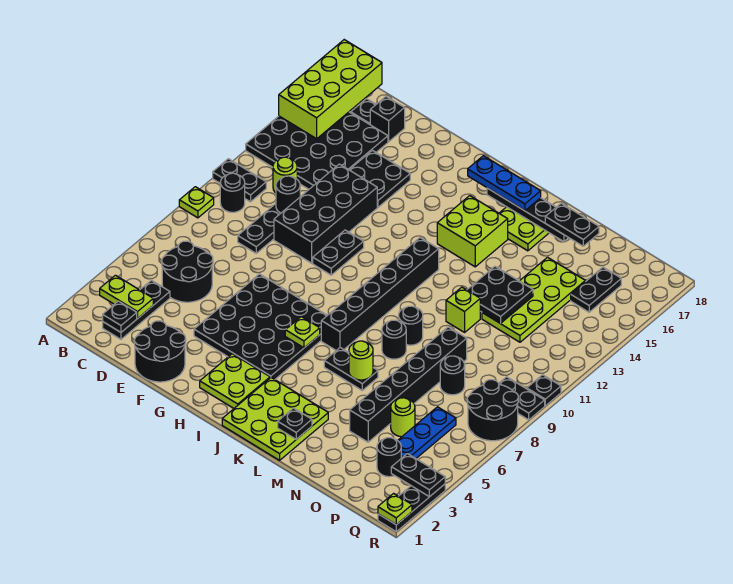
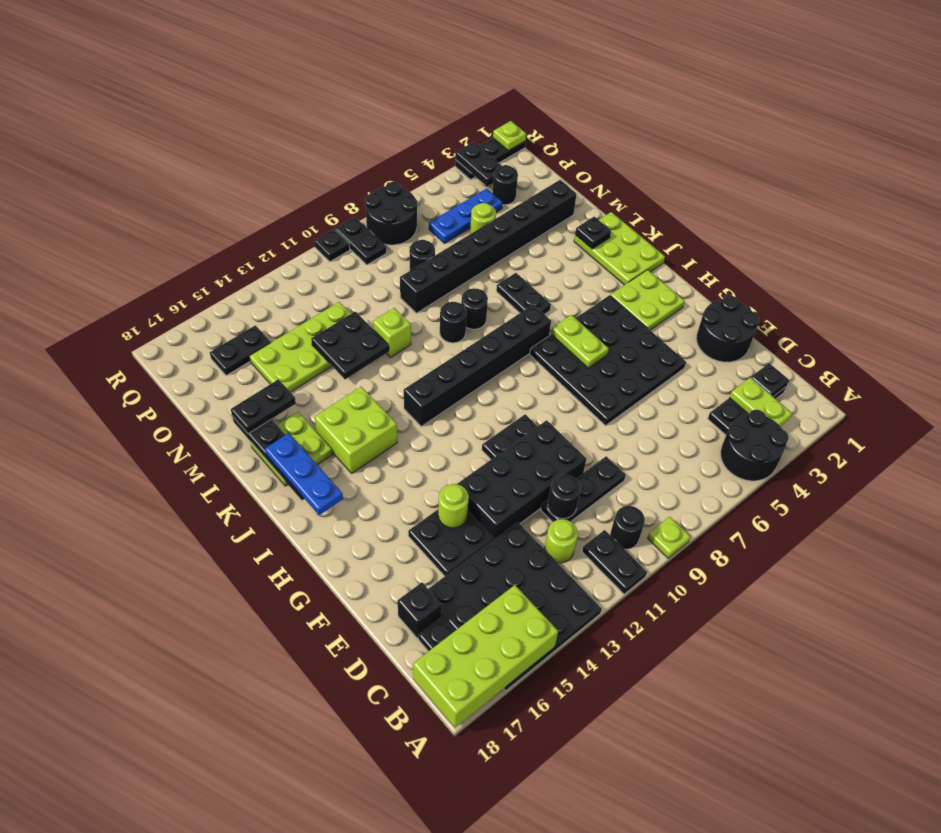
black 2x2 round brick [162,241,213,302] -> black 2x2 round brick moved to [721,410,789,481]
lime 1x1 plate [285,317,320,348] -> lime 1x2 plate [551,315,609,368]
lime 3x3 plate [222,378,328,460] -> lime 2x3 plate [574,212,665,285]
lime 1x1 round brick [349,341,373,380] -> lime 1x1 round brick moved to [438,484,469,528]
black 1x2 plate [545,203,599,246] -> black 1x2 plate turned to [231,379,296,434]
black 1x6 brick [350,327,467,442] -> black 1x8 brick [400,180,577,313]

